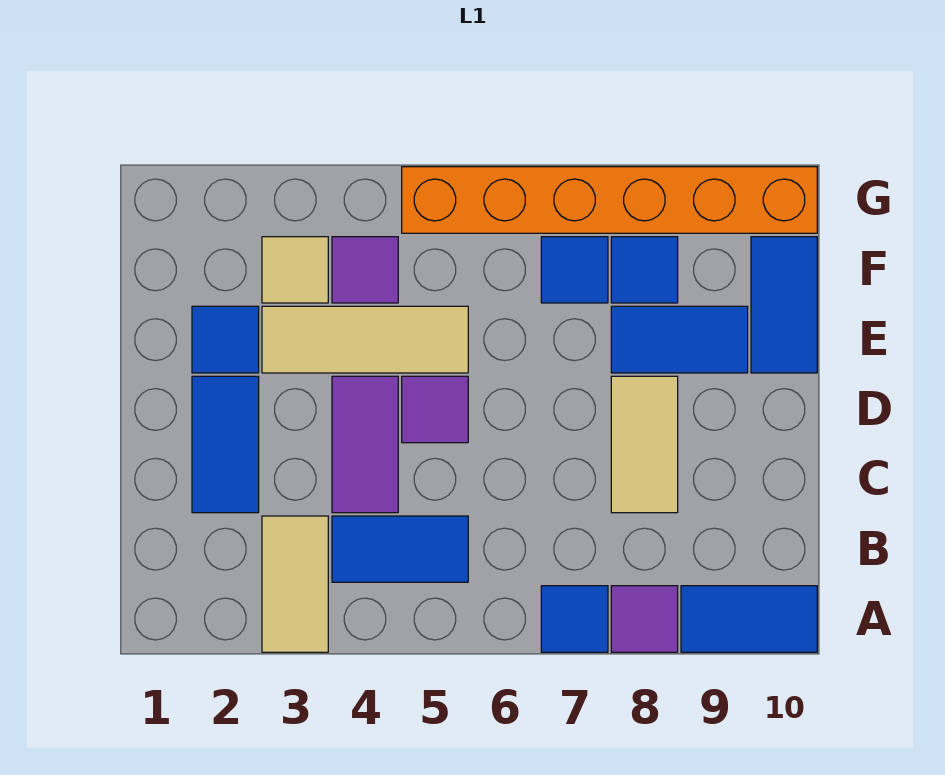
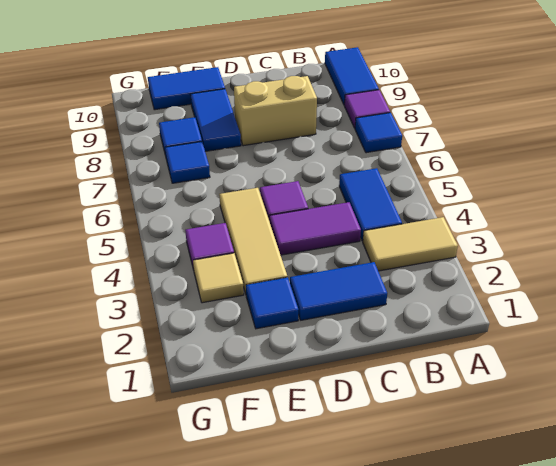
tan 1x2 tile [611,376,678,513] -> tan 1x2 brick [234,76,317,146]
orange 1x6 brick [402,167,817,233] -> none

